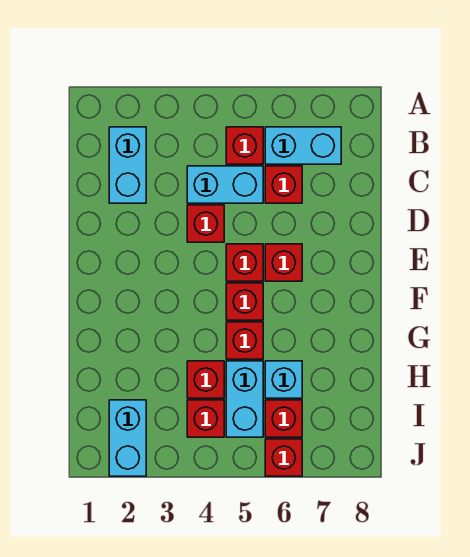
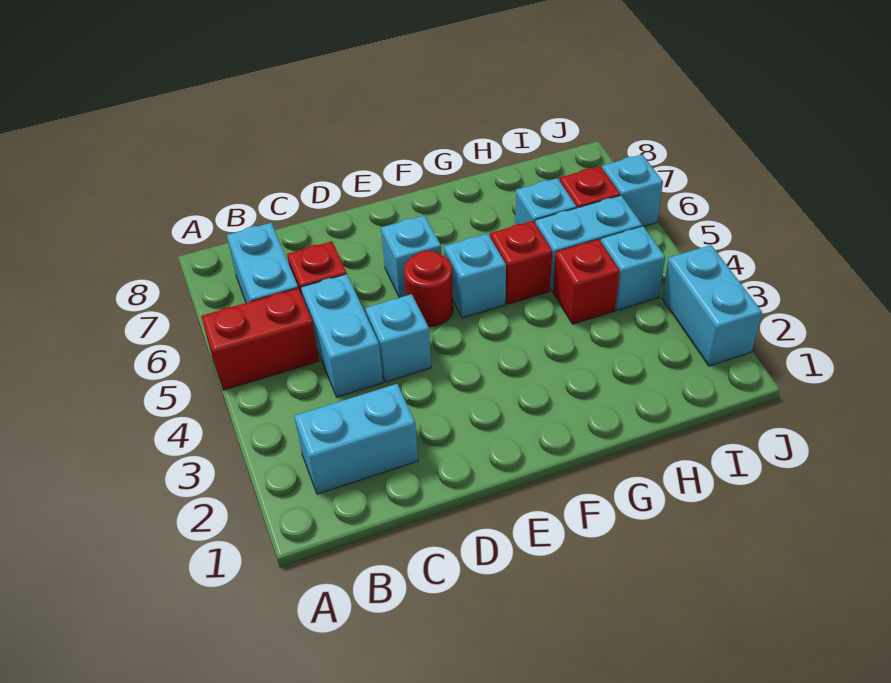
red 1x1 brick [226,127,263,164] -> red 1x2 brick [201,288,319,390]
red 1x1 brick [187,205,224,242] -> cyan 1x1 brick [366,294,431,382]
red 1x1 brick [226,244,263,281] -> red 1x1 round brick [404,251,453,327]
red 1x1 brick [265,244,302,281] -> cyan 1x1 brick [381,215,441,298]
red 1x1 brick [226,283,263,320] -> cyan 1x1 brick [444,234,506,318]
cyan 1x2 brick [109,400,146,476] -> cyan 1x2 brick turned to [662,245,762,366]
red 1x1 brick [187,400,224,437] -> cyan 1x1 brick [601,226,665,310]
red 1x1 brick [265,439,302,476] -> cyan 1x1 brick [602,155,663,226]

